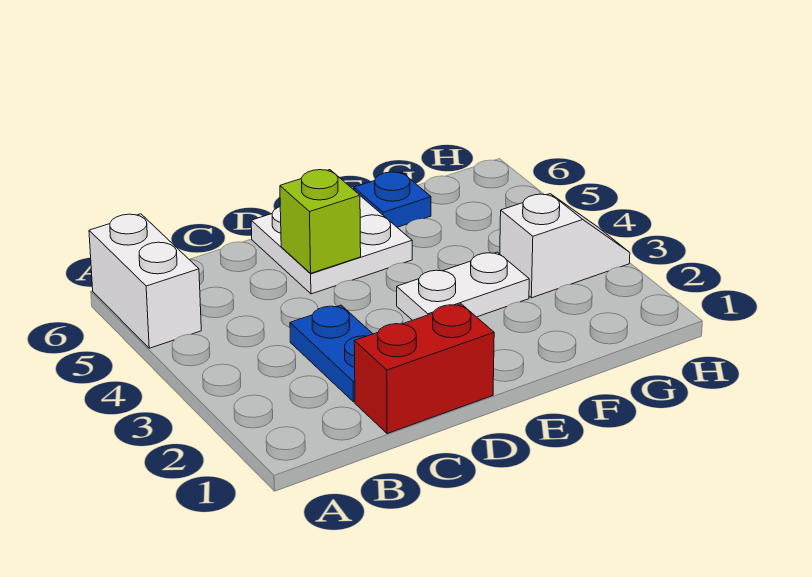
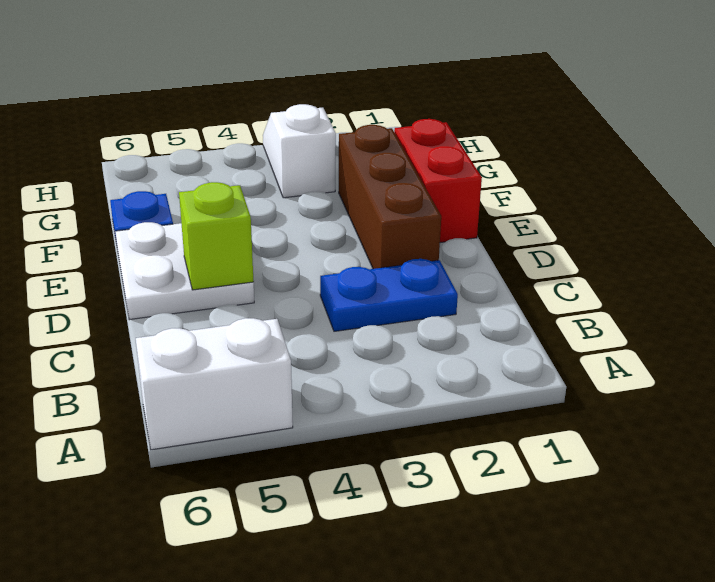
red 1x2 brick [354,304,494,434] -> red 1x2 brick moved to [394,119,482,243]
none -> brown 1x3 brick [339,125,441,269]
white 1x2 plate [397,252,529,320] -> none

